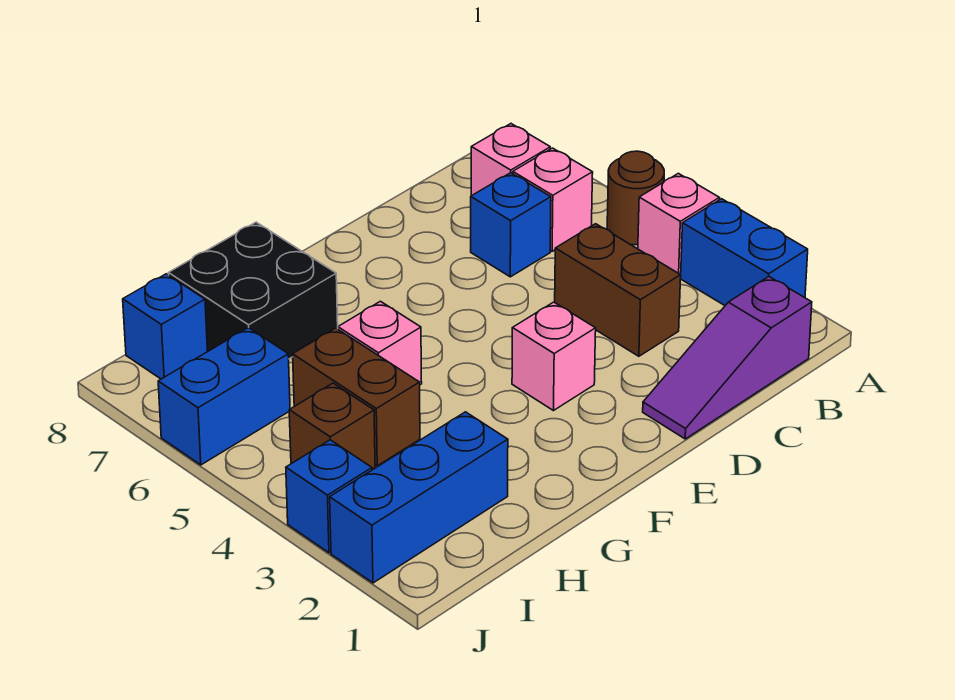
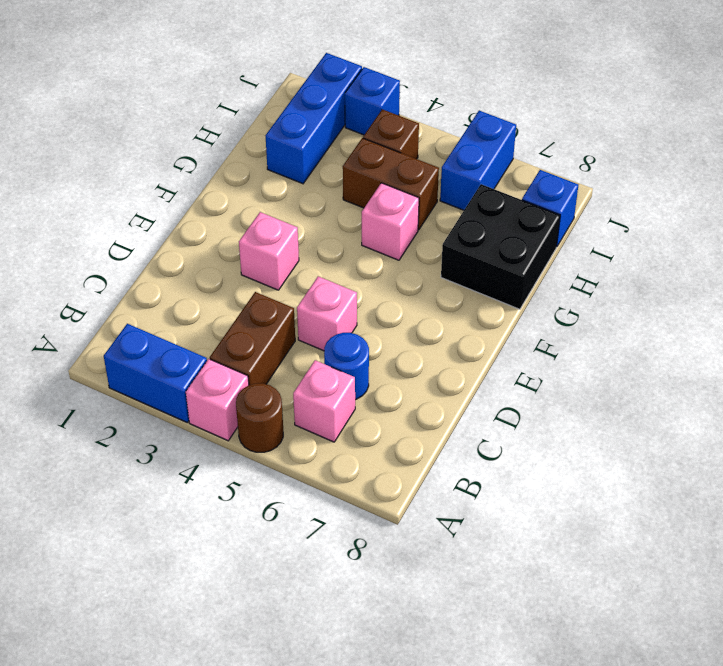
purple 1x3 slope [643,277,812,439] -> none
pink 1x1 brick [471,124,550,196] -> pink 1x1 brick moved to [297,276,357,351]
brown 1x2 brick [555,224,681,356] -> brown 1x2 brick turned to [210,292,295,385]
blue 1x1 brick [471,173,551,277] -> blue 1x1 round brick [324,333,369,400]

